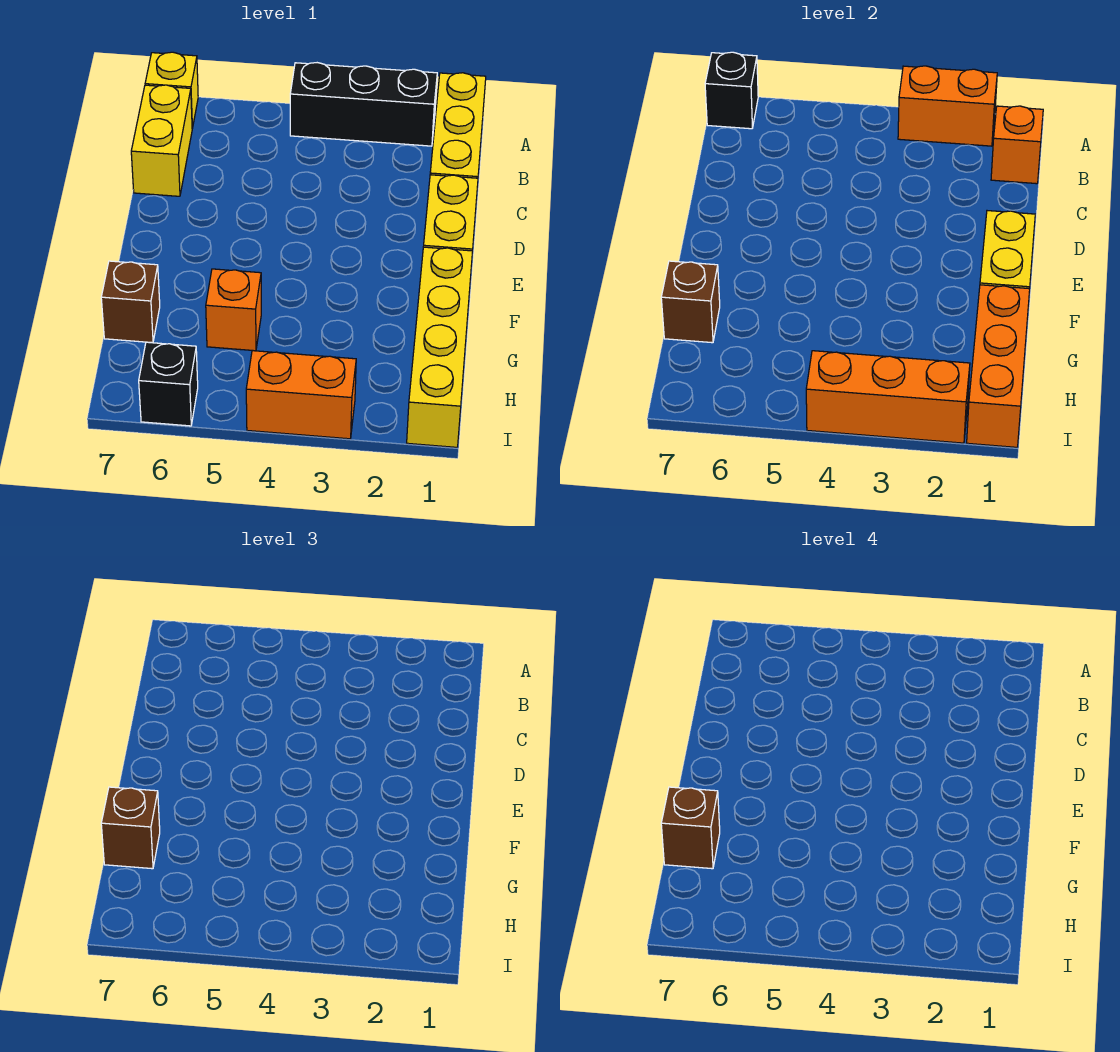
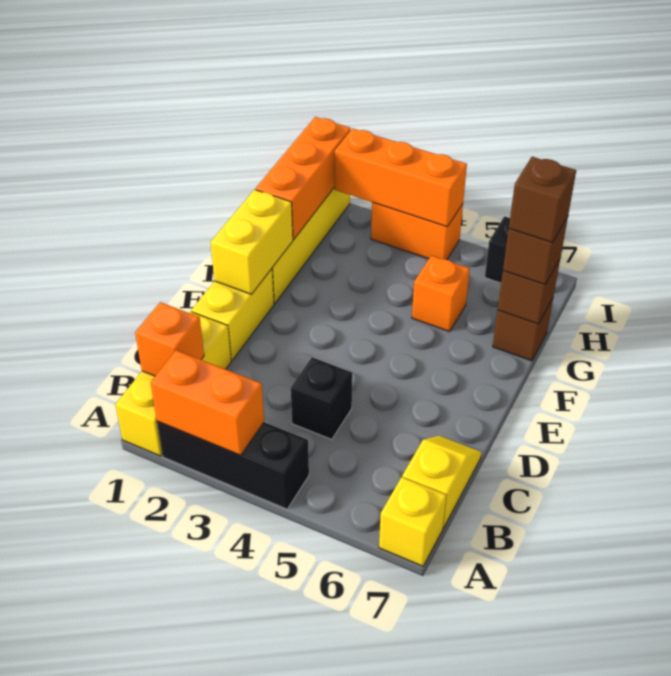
black 1x1 brick [705,52,758,129] -> black 1x1 brick moved to [291,357,352,439]
yellow 1x2 brick [131,85,192,196] -> yellow 1x2 slope [402,436,481,528]

